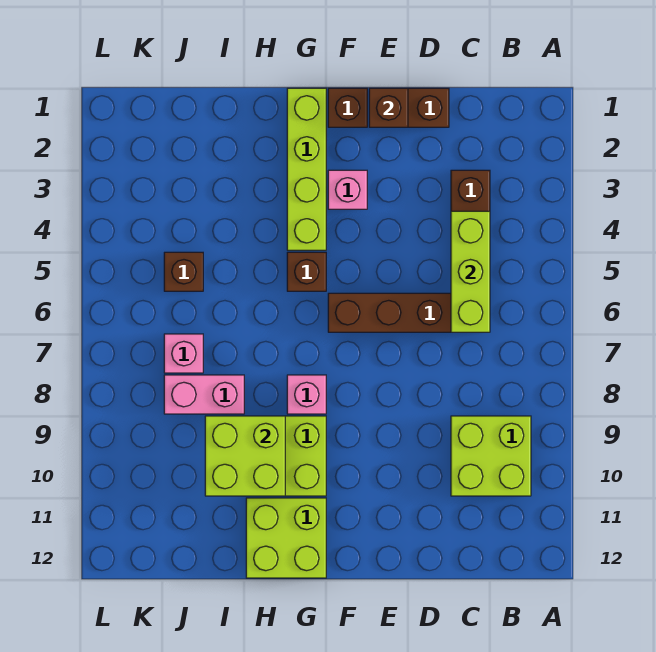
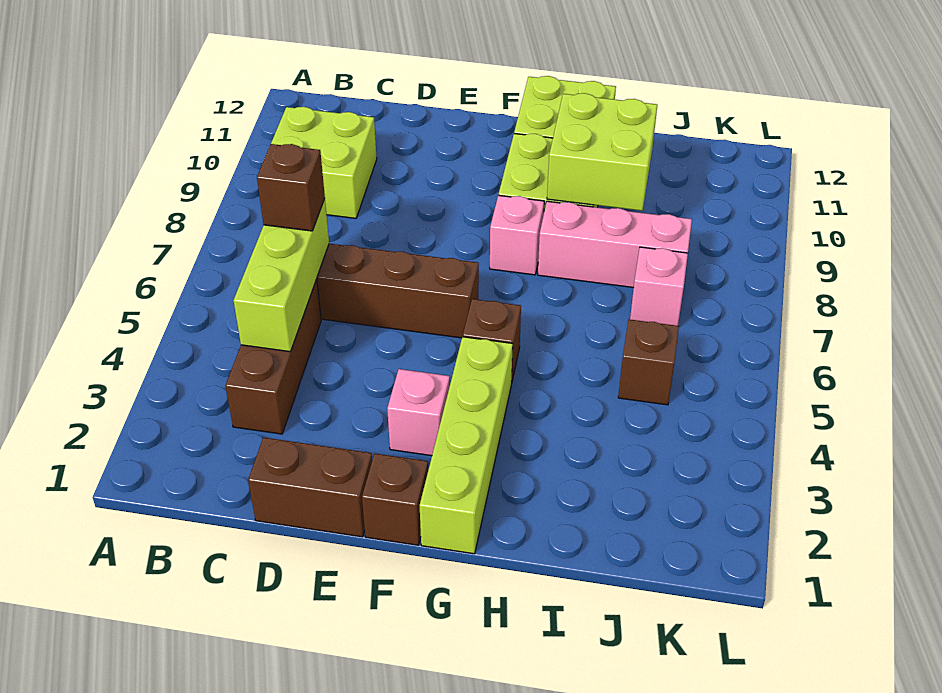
brown 1x1 brick [369,88,408,127] -> brown 1x1 brick moved to [257,144,325,231]
pink 1x2 brick [164,375,244,414] -> pink 1x3 brick [538,201,692,288]

